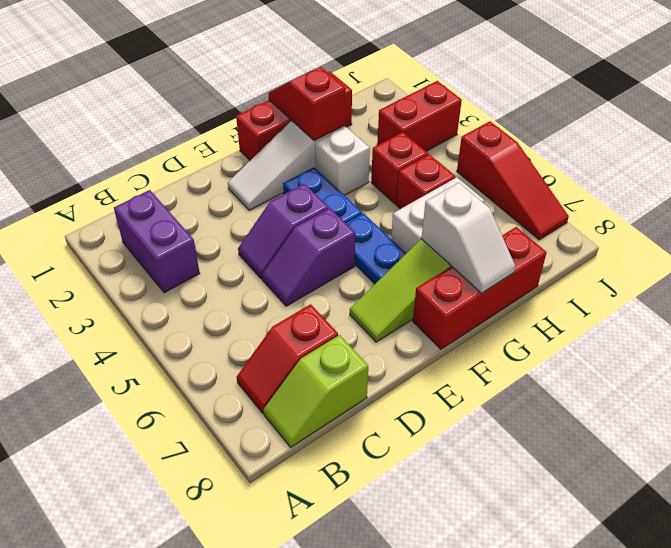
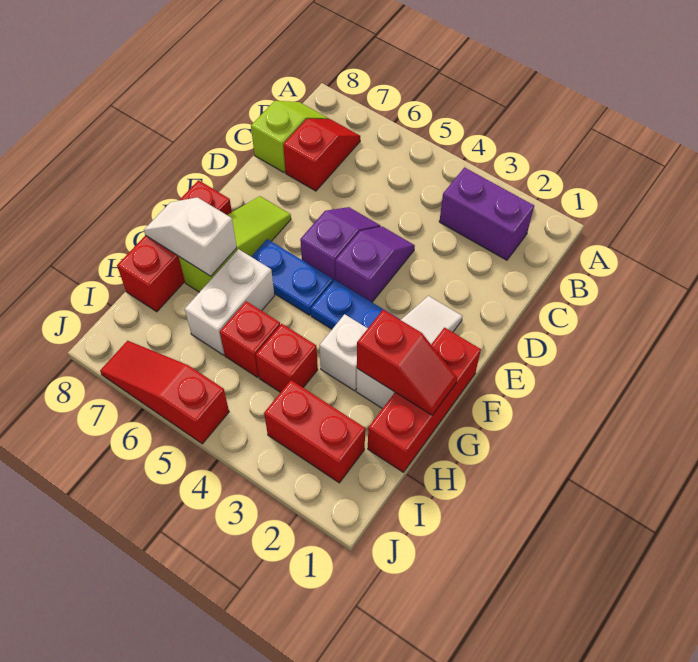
red 1x2 brick [377,81,462,151] -> red 1x2 brick turned to [264,380,365,483]

